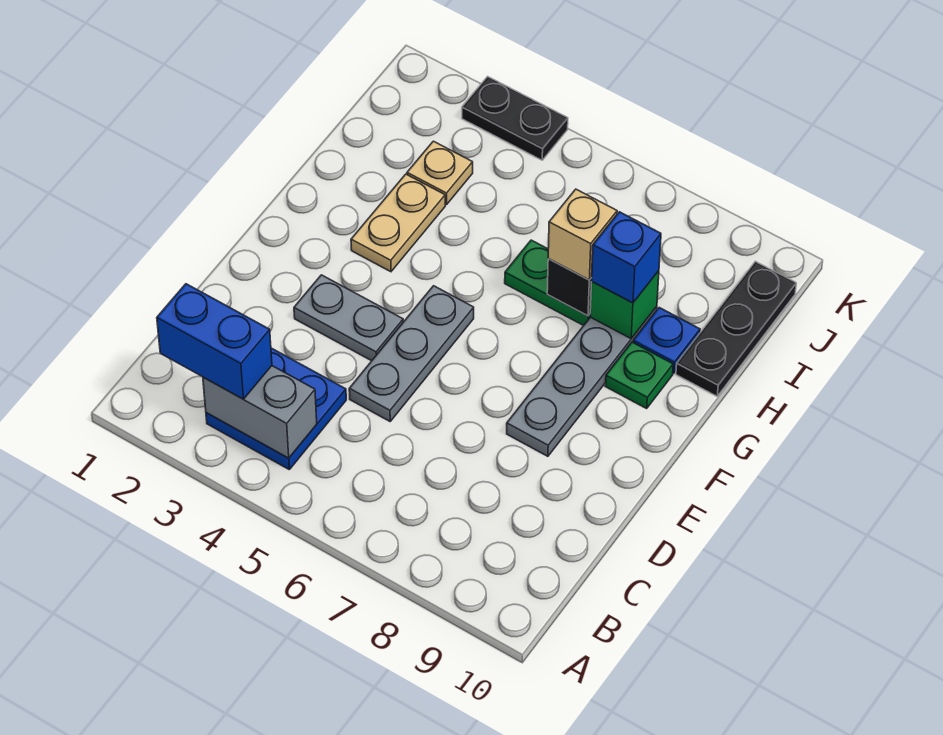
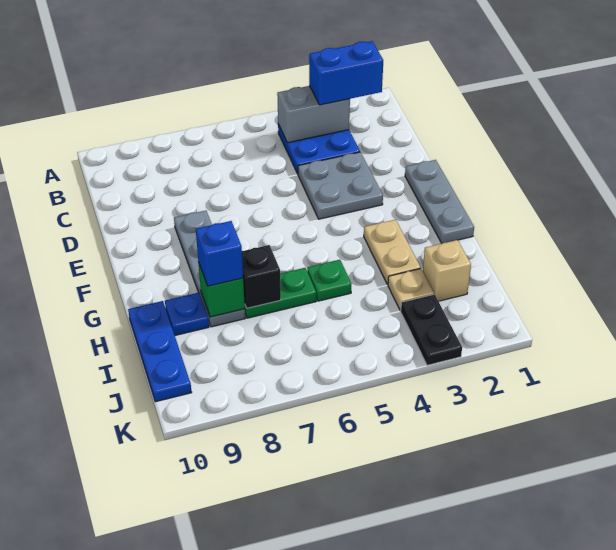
grey 1x3 plate [349,286,474,421] -> grey 1x3 plate moved to [405,160,474,243]
grey 1x2 plate [294,275,403,361] -> grey 2x2 plate [298,152,383,219]
green 1x1 plate [605,342,673,408] -> green 1x1 plate moved to [307,260,351,301]
tan 1x1 brick [548,189,617,280] -> tan 1x1 brick moved to [423,240,471,301]
black 1x3 plate [676,261,796,396] -> blue 1x3 plate [128,301,192,402]
black 1x2 plate [462,77,568,160] -> black 1x2 plate turned to [401,294,462,365]

